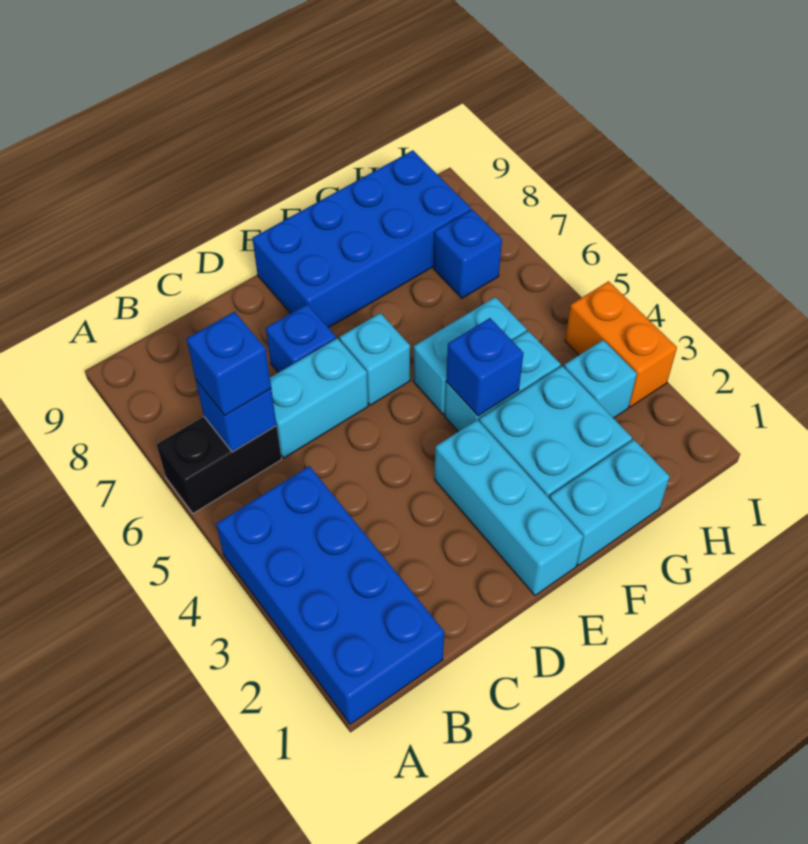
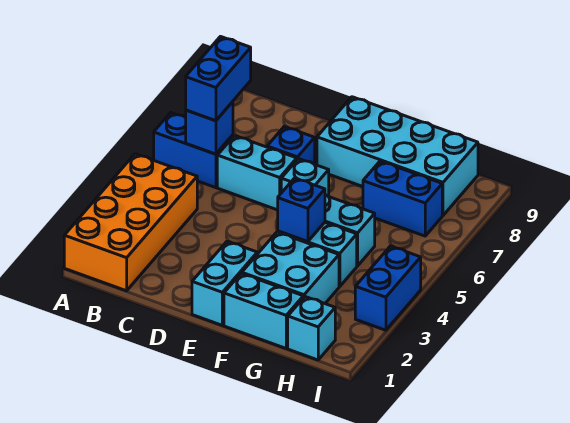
blue 2x4 brick [216,466,444,724] -> orange 2x4 brick [64,154,197,291]
black 1x2 brick [156,417,281,513] -> blue 1x2 brick [154,113,233,188]
blue 1x1 brick [187,312,271,415] -> blue 1x2 brick [186,37,251,121]
cyan 1x3 brick [434,420,583,595] -> cyan 1x2 brick [192,241,257,325]
blue 2x4 brick [252,150,471,328] -> cyan 2x4 brick [317,97,478,215]
cyan 1x1 brick [564,340,637,418] -> cyan 1x1 brick moved to [288,297,335,360]
blue 1x1 brick [434,210,502,298] -> blue 1x2 brick [363,161,442,236]
orange 1x2 brick [565,281,677,407] -> blue 1x2 brick [355,246,421,330]

